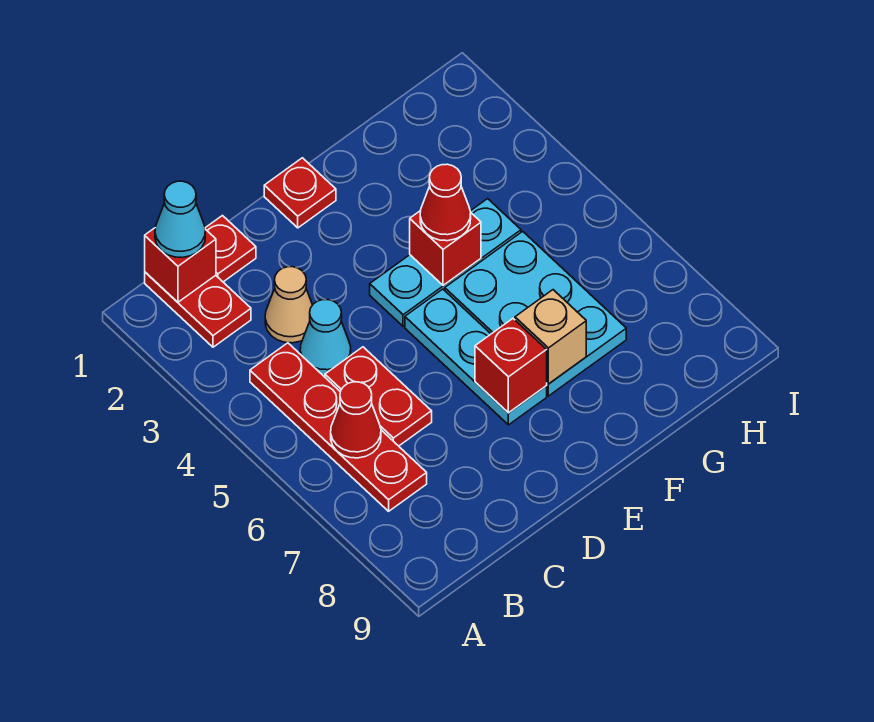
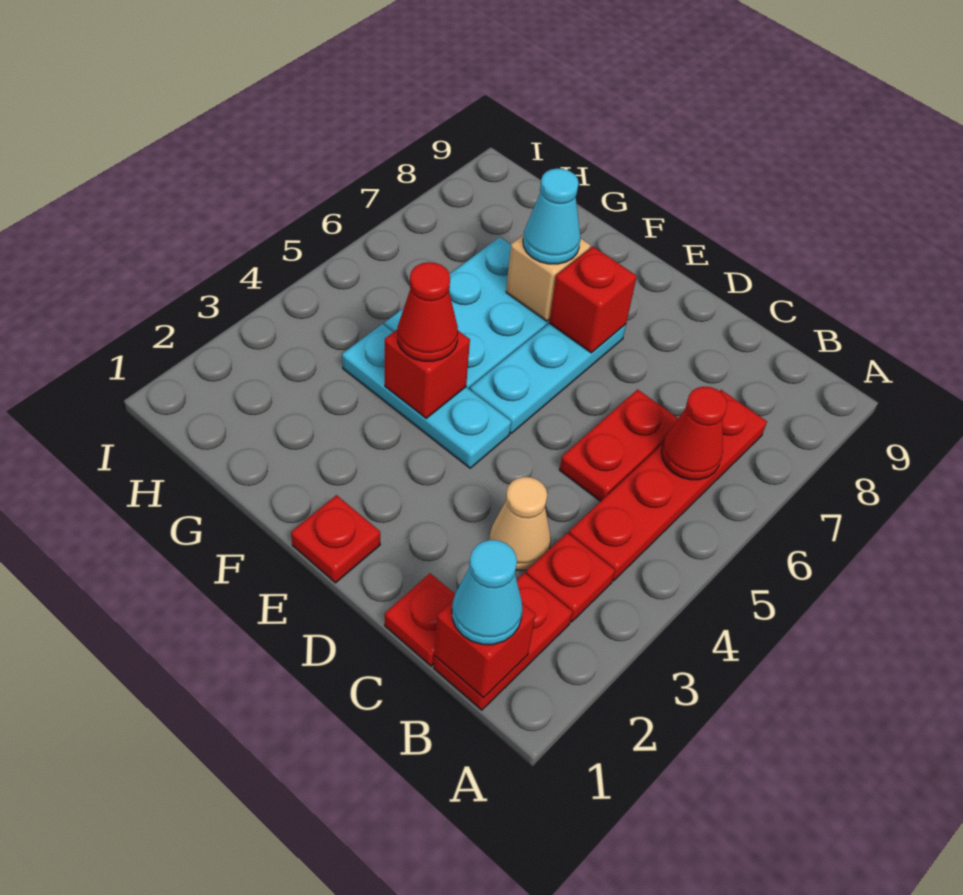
none -> red 1x1 plate [526,533,615,622]
cyan 1x1 cone [300,300,351,375] -> cyan 1x1 cone moved to [523,168,581,264]

